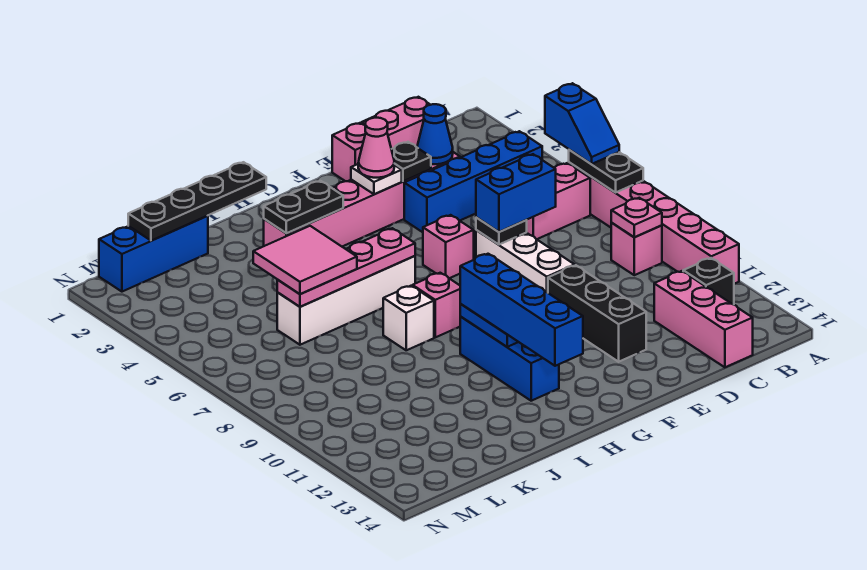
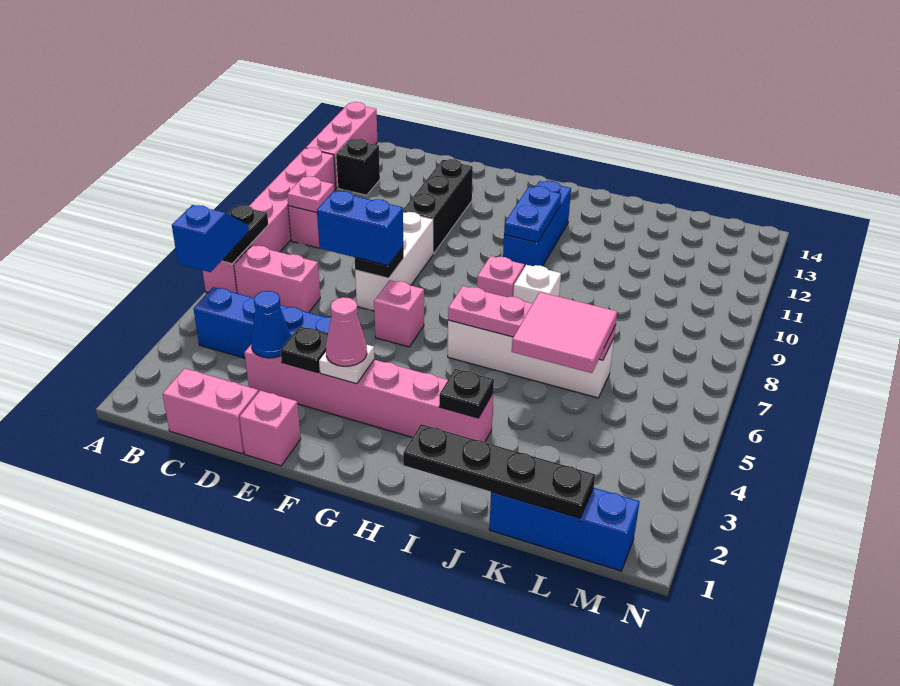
pink 1x3 brick [654,271,753,367] -> pink 1x3 brick moved to [306,102,377,188]
black 1x2 plate [264,181,343,233] -> black 1x1 plate [439,369,494,418]
blue 1x4 brick [460,254,583,366] -> none

